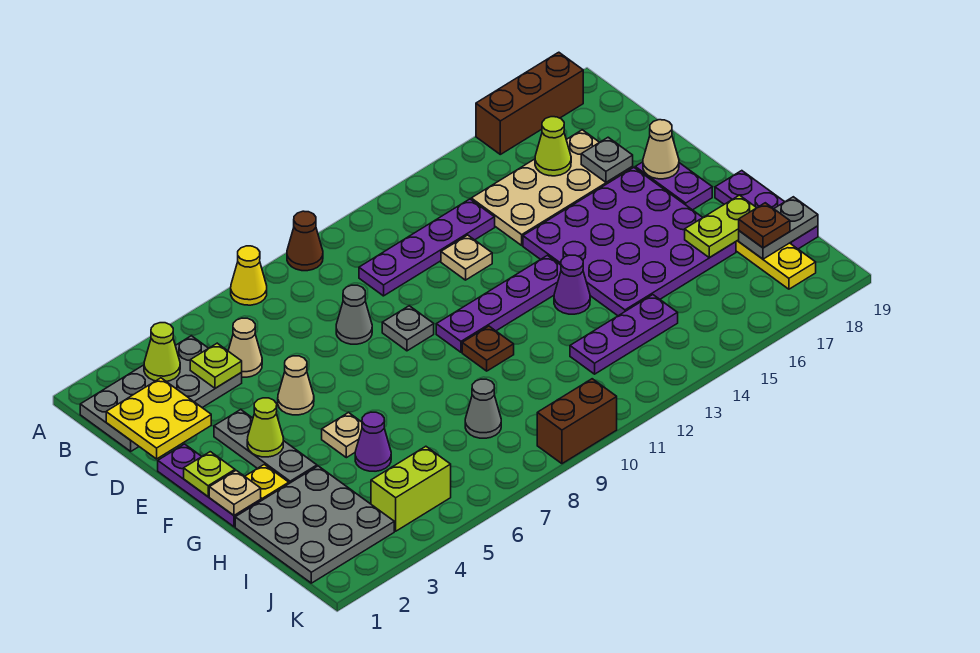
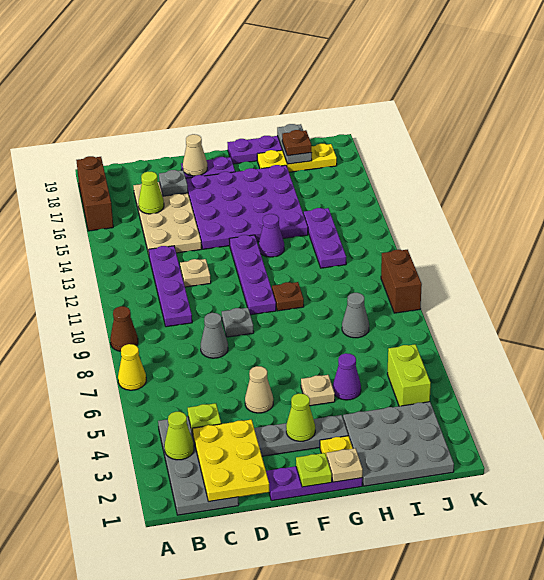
yellow 2x2 plate [106,378,211,459] -> yellow 2x3 plate [193,420,269,501]
tan 1x1 cone [228,318,262,377] -> none
lime 1x2 plate [685,195,756,258] -> none

